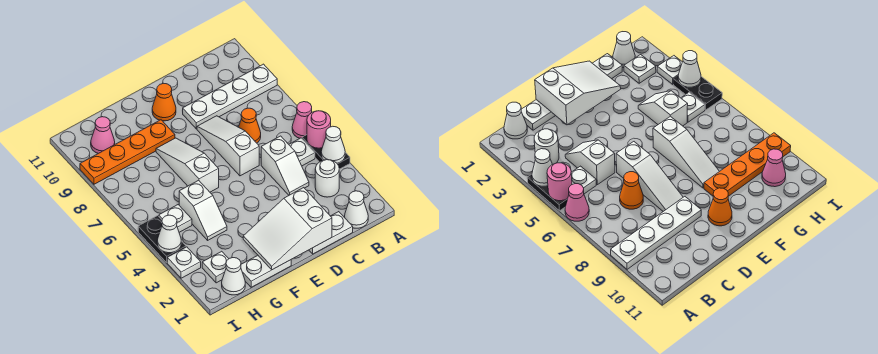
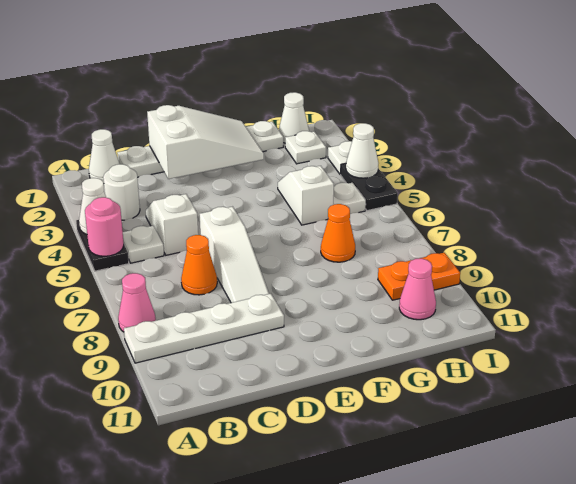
pink 1x1 cone [292,102,312,138] -> pink 1x1 cone moved to [118,273,156,332]
orange 1x1 cone [152,83,176,121] -> orange 1x1 cone moved to [321,204,355,262]
white 1x3 slope [156,138,219,192] -> none
orange 1x4 plate [80,120,175,184] -> orange 1x2 plate [378,253,460,300]

